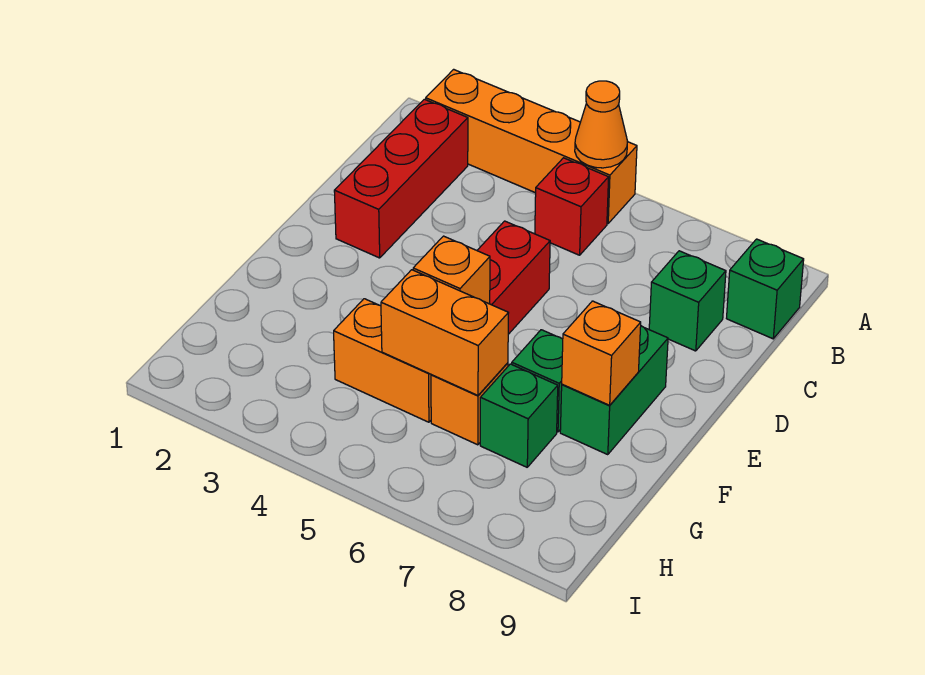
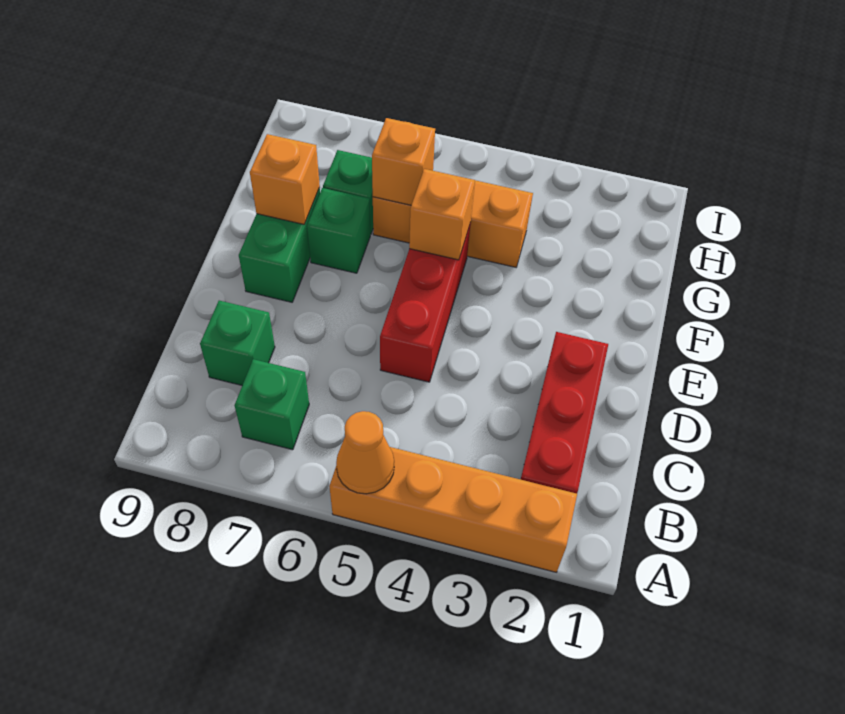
red 1x1 brick [535,158,609,255] -> none
green 1x1 brick [726,239,804,339] -> green 1x1 brick moved to [235,359,309,450]
orange 1x2 brick [381,270,508,395] -> orange 1x1 brick [372,118,435,205]

